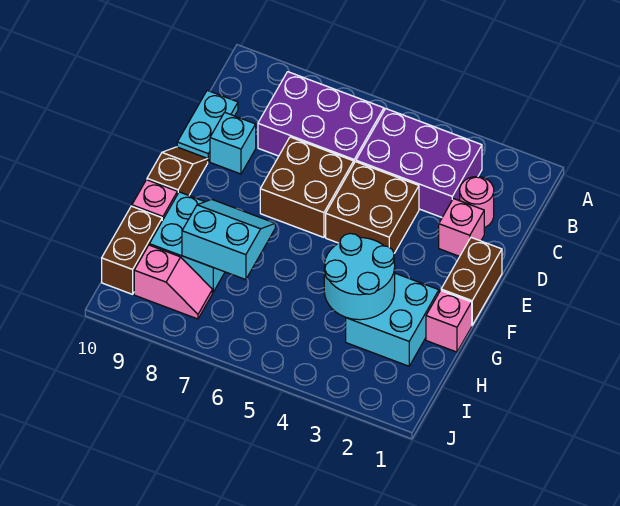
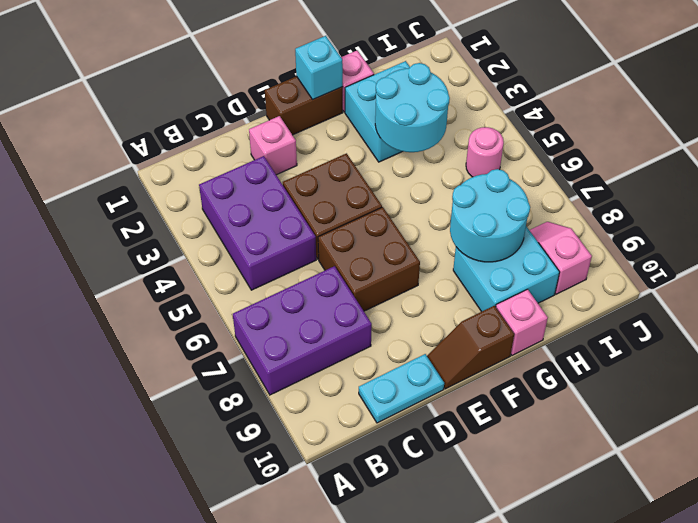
purple 2x3 brick [258,72,384,162] -> purple 2x3 brick turned to [233,266,372,395]
pink 1x1 round brick [460,177,494,228] -> pink 1x1 round brick moved to [466,127,504,177]
cyan 1x1 brick [210,112,256,174] -> cyan 1x1 brick moved to [295,36,343,100]
cyan 2x2 slope [182,199,275,280] -> cyan 2x2 round brick [450,169,530,262]
brown 1x2 brick [102,206,162,294] -> none

